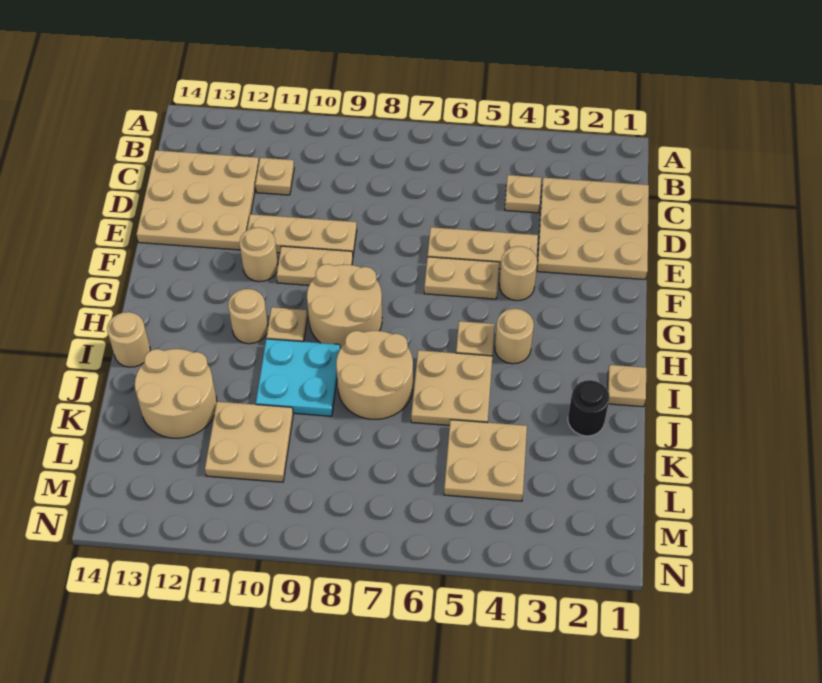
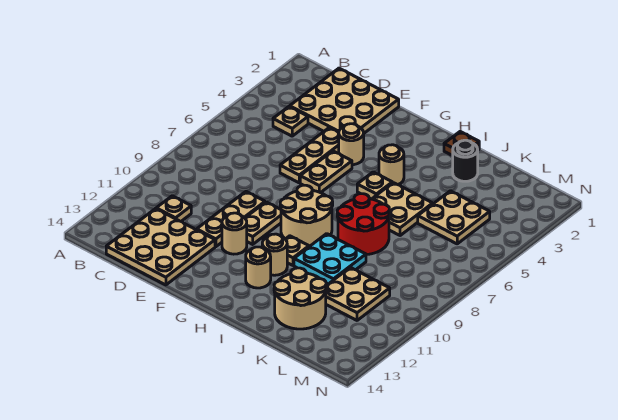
tan 1x1 plate [608,365,646,407] -> brown 1x1 plate [444,132,479,156]
tan 2x2 round brick [336,331,413,419] -> red 2x2 round brick [337,194,390,255]
tan 1x1 round brick [107,312,150,367] -> tan 1x1 round brick moved to [246,247,271,288]

